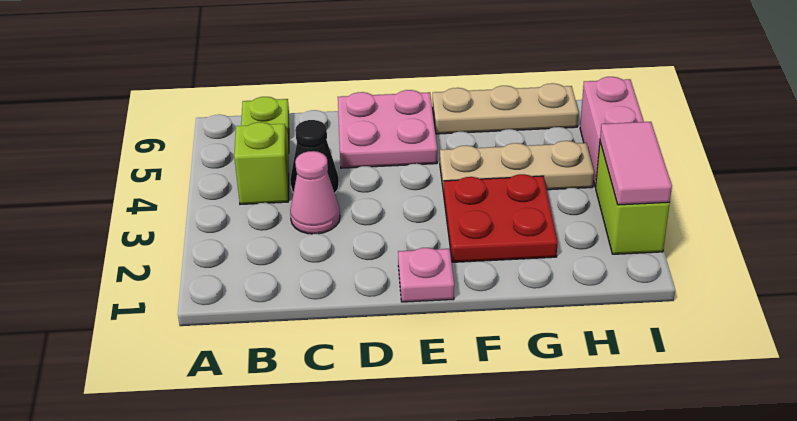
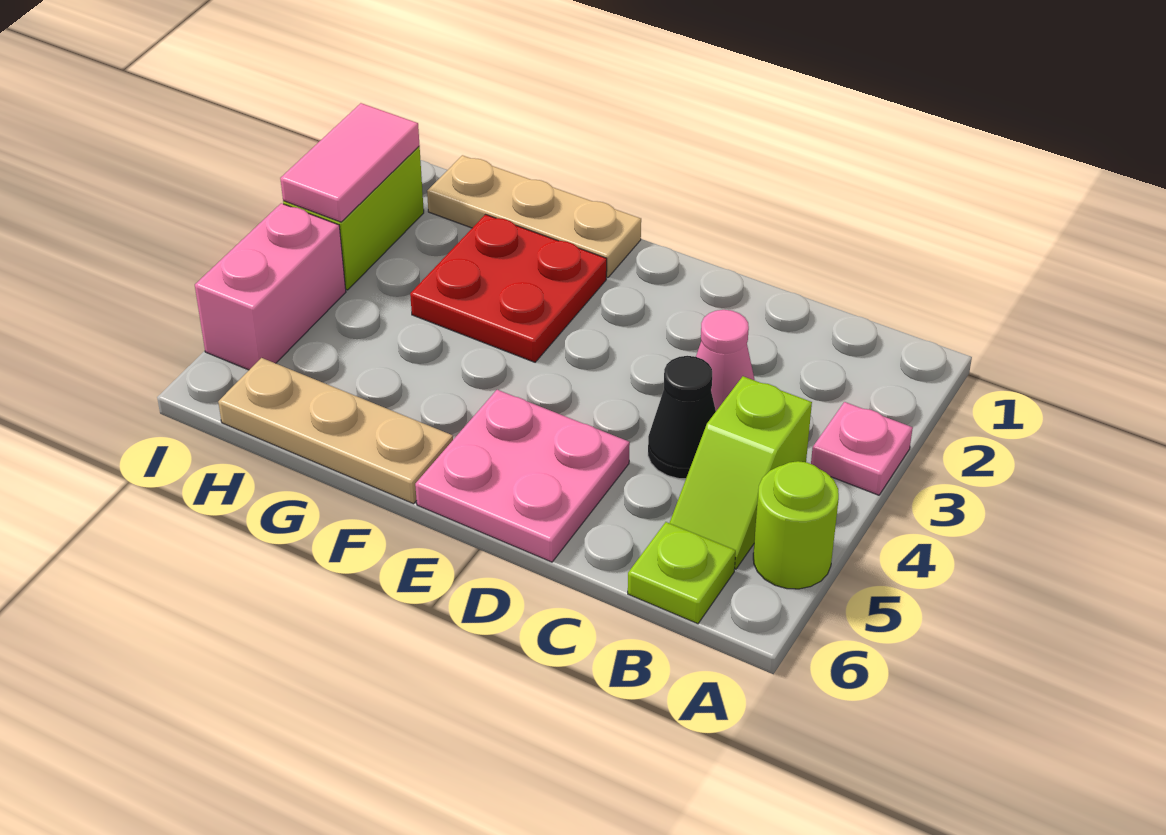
none -> lime 1x1 round brick [753,461,839,589]
pink 1x1 plate [398,248,454,302] -> pink 1x1 plate moved to [811,402,913,495]
tan 1x3 plate [440,141,594,194] -> tan 1x3 plate moved to [427,155,641,278]

